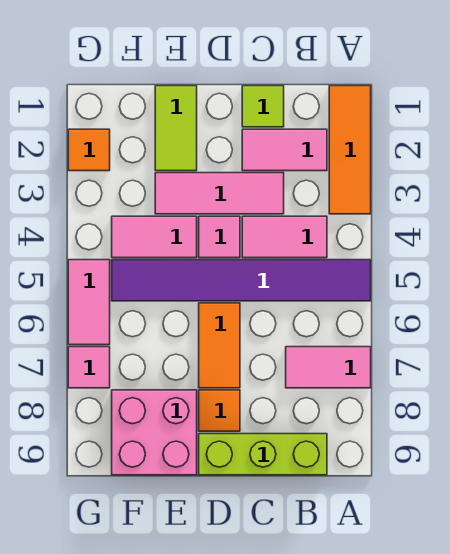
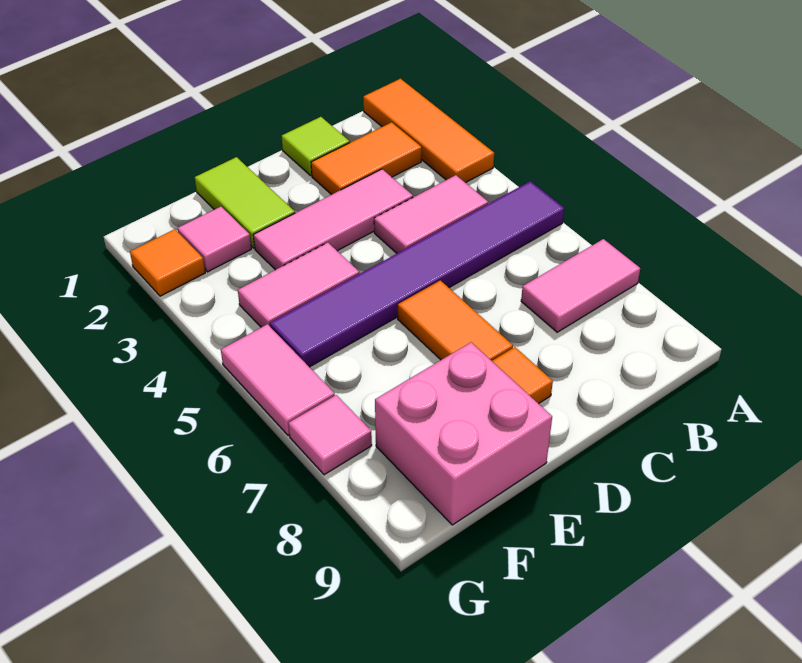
pink 1x2 tile [242,129,327,171] -> orange 1x2 tile [311,122,422,195]
lime 1x3 brick [199,434,327,475] -> none
pink 1x1 tile [199,216,240,258] -> pink 1x1 tile moved to [177,207,251,272]

